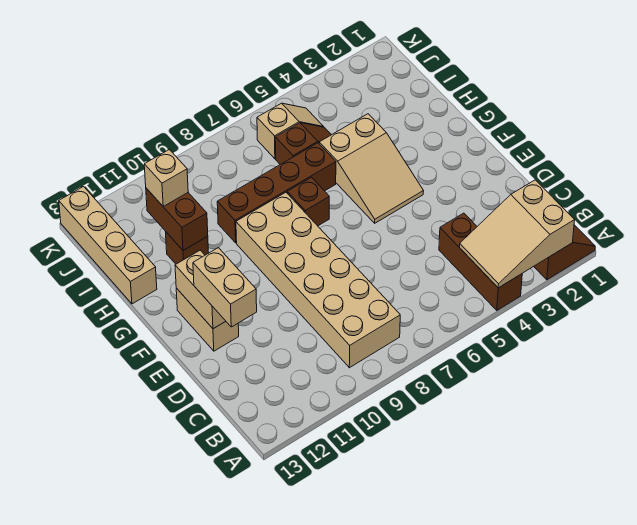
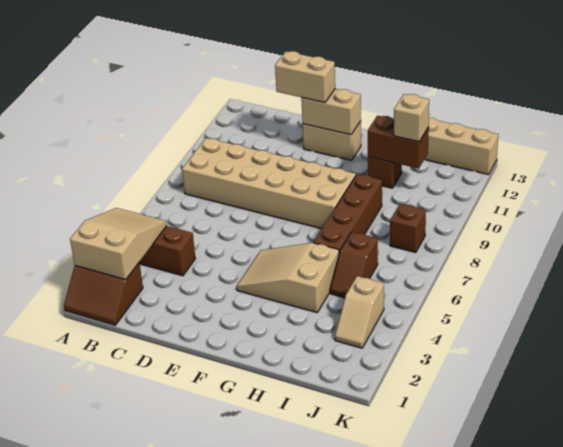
brown 1x1 brick [287,177,329,226] -> brown 1x1 brick moved to [390,204,426,253]
tan 1x2 slope [257,103,324,159] -> tan 1x2 slope moved to [335,276,384,348]

